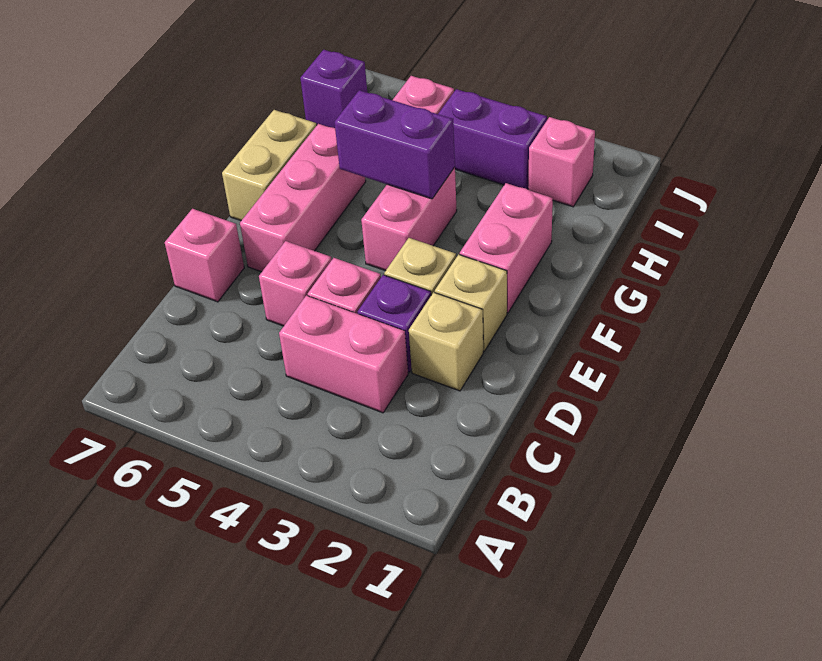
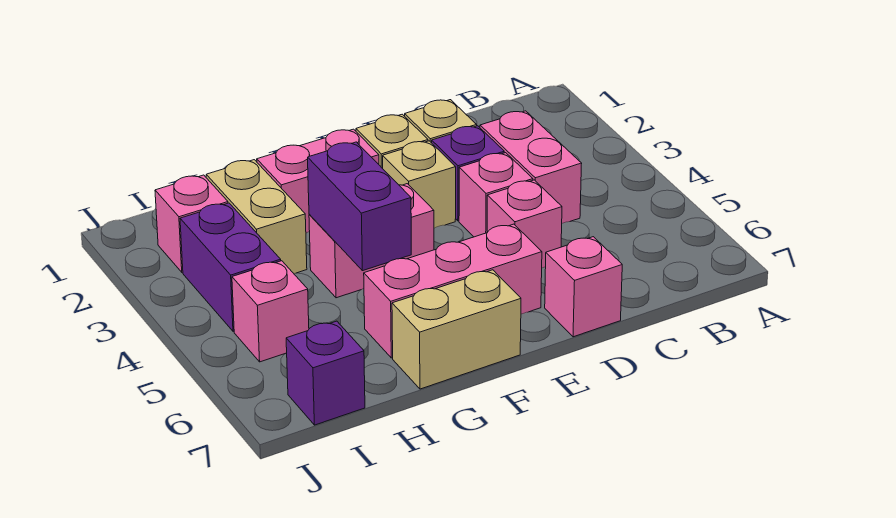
none -> tan 1x2 brick [206,160,307,274]

